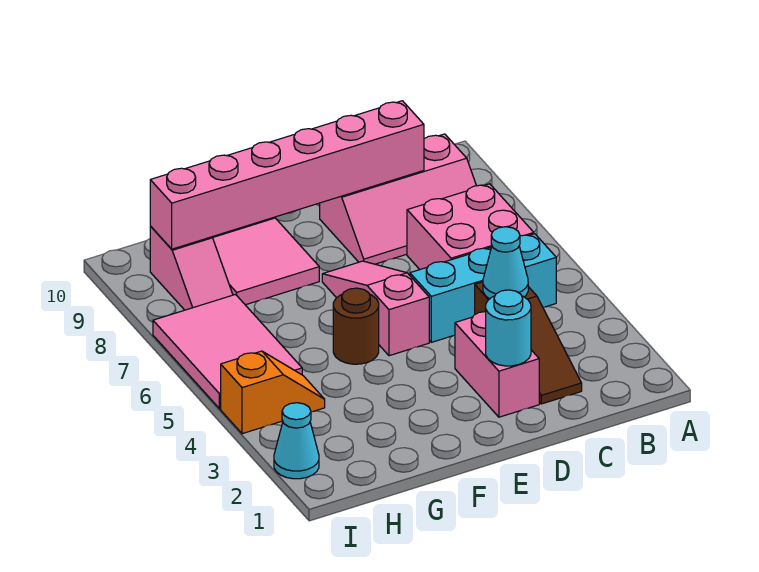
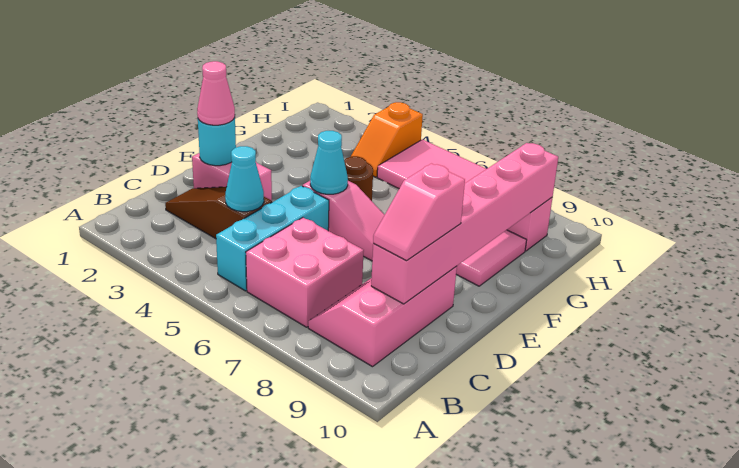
none -> pink 1x2 slope [373,164,465,261]
none -> pink 1x1 cone [197,61,235,125]
cyan 1x1 cone [274,403,319,479] -> cyan 1x1 cone moved to [310,131,348,194]

